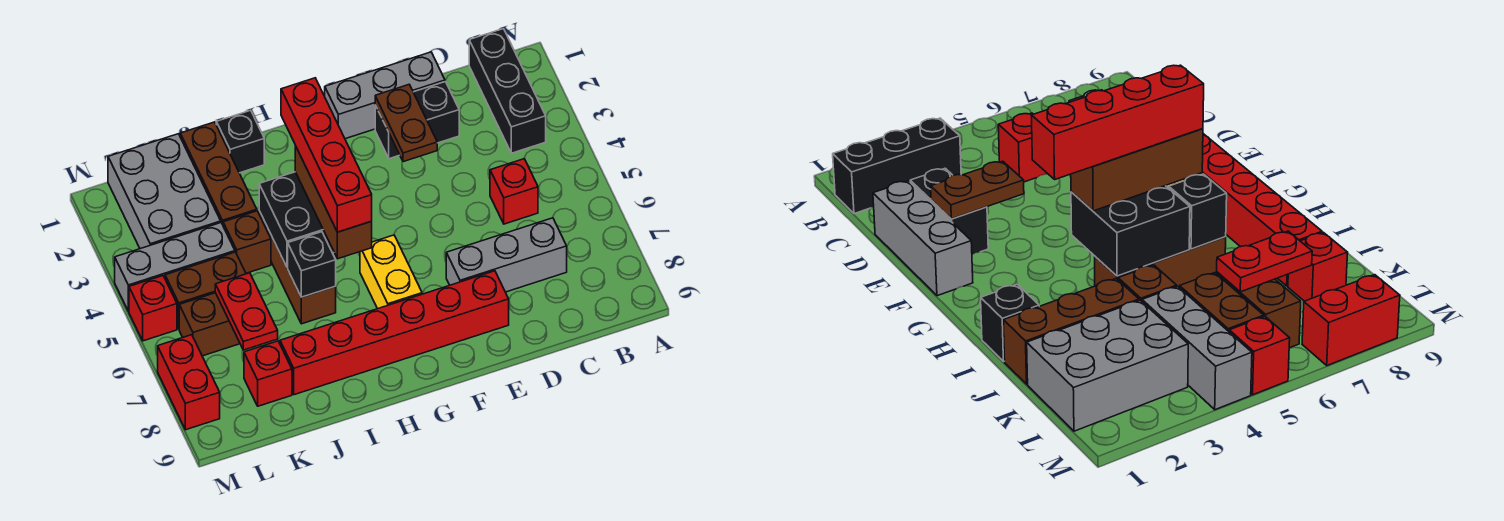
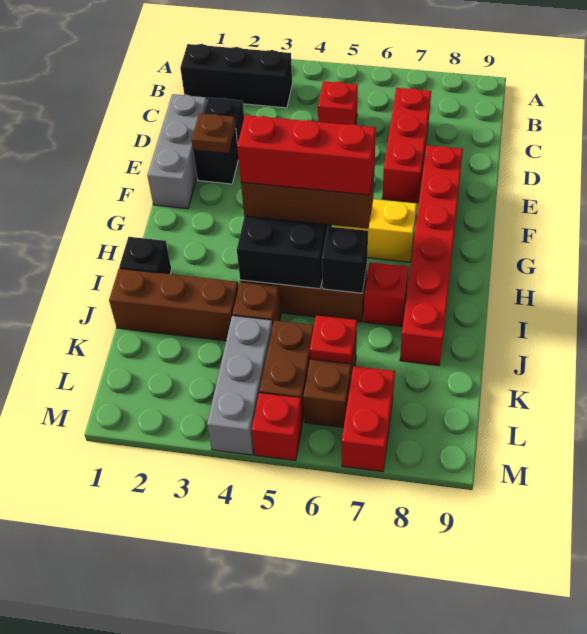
grey 1x3 brick [446,218,567,292] -> red 1x3 brick [382,88,431,203]
brown 1x2 plate [375,84,437,162] -> brown 1x1 plate [192,113,236,153]
red 1x4 brick [281,78,372,232] -> red 1x3 brick [237,115,376,195]
grey 2x3 brick [108,134,221,249] -> none
red 1x2 plate [215,273,278,350] -> red 1x1 plate [310,315,357,364]
red 1x1 brick [244,341,292,406] -> red 1x1 brick moved to [364,262,408,327]
red 1x2 brick [158,335,220,430] -> red 1x2 brick turned to [342,366,395,472]

